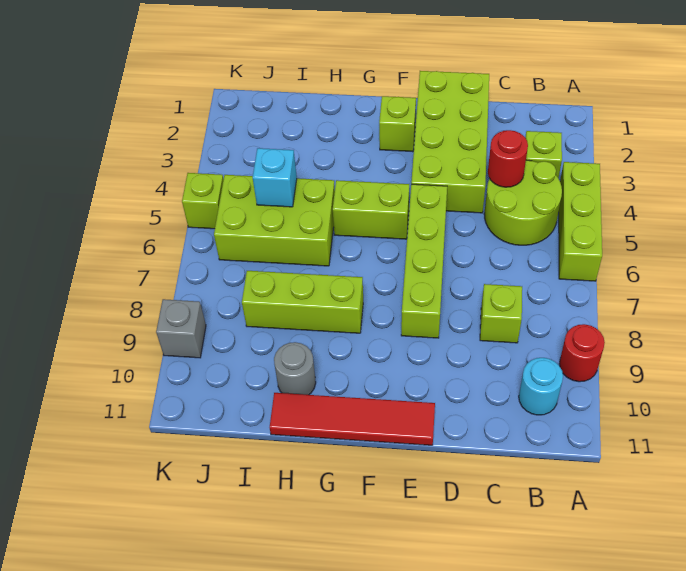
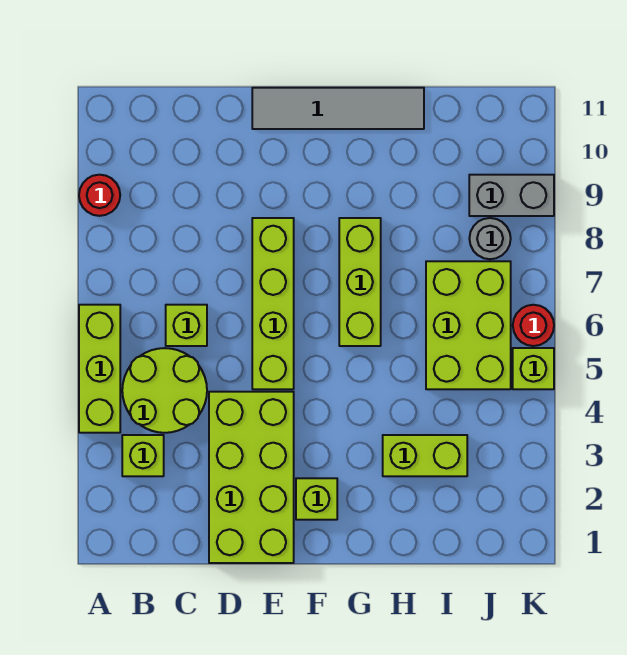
cyan 1x1 round brick [519,358,563,415] -> none
red 1x1 round brick [488,130,528,187] -> red 1x1 round brick moved to [513,305,554,346]
lime 1x1 brick [480,284,522,343] -> lime 1x1 brick moved to [166,305,207,346]
red 1x4 tile [270,393,435,445] -> grey 1x4 tile [252,88,424,129]
lime 1x2 brick [333,180,409,239] -> lime 1x2 brick moved to [383,435,467,476]
lime 1x3 brick [242,271,363,333] -> lime 1x3 brick turned to [339,218,381,346]
lime 2x3 brick [214,175,335,266] -> lime 2x3 brick turned to [426,261,511,389]
grey 1x1 round brick [274,342,316,395] -> grey 1x1 round brick moved to [469,218,511,259]
cyan 1x1 brick [253,148,297,207] -> none
grey 1x1 brick [156,299,206,358] -> grey 1x2 brick [469,175,554,216]

